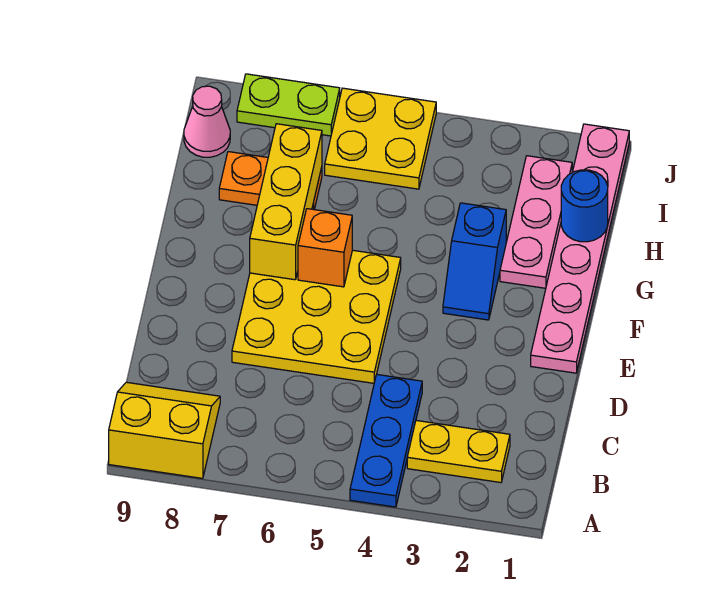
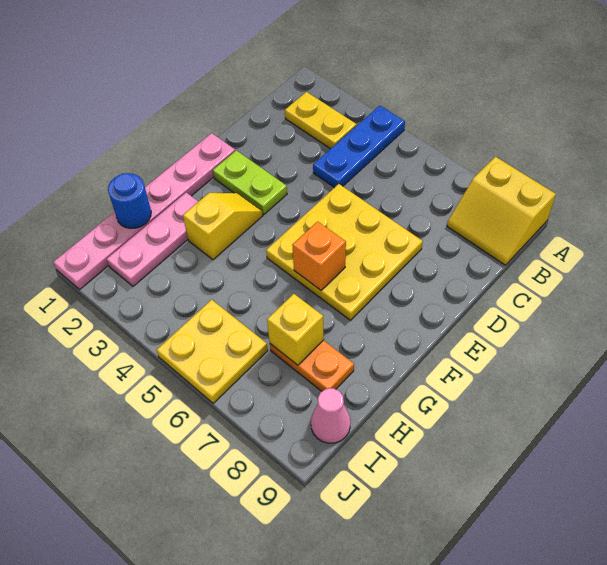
blue 1x2 slope [443,203,506,320] -> yellow 1x2 slope [183,193,263,260]
yellow 1x3 brick [250,124,322,280] -> yellow 1x1 brick [267,294,324,365]
lime 1x2 plate [237,74,340,136] -> lime 1x2 plate moved to [213,150,287,214]

